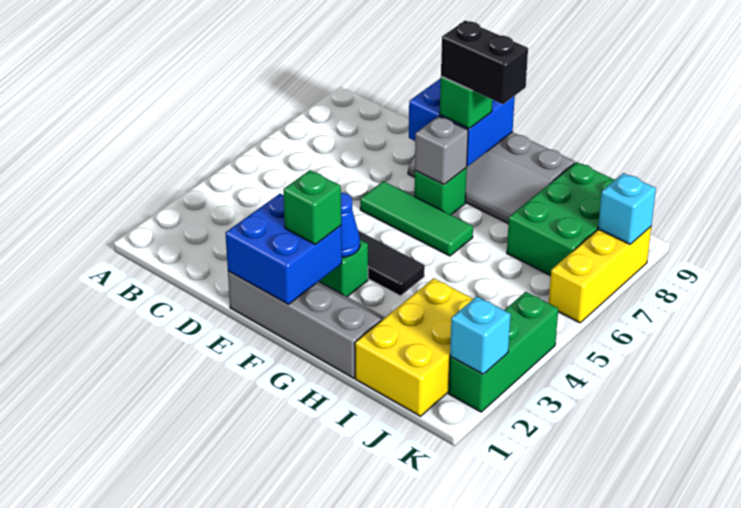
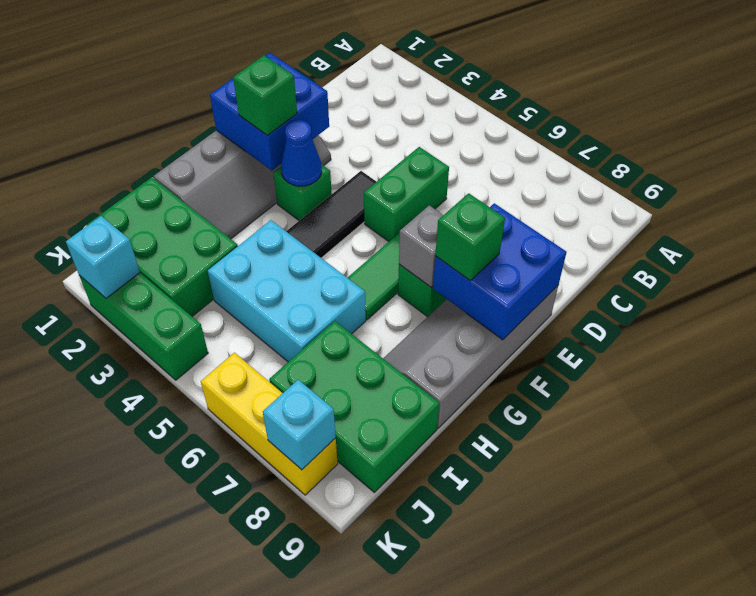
none -> green 1x2 brick [364,147,449,242]
black 1x2 brick [441,20,528,104] -> none
none -> cyan 2x3 brick [208,220,366,362]
yellow 2x3 brick [355,278,473,416] -> green 2x3 brick [87,177,238,316]

